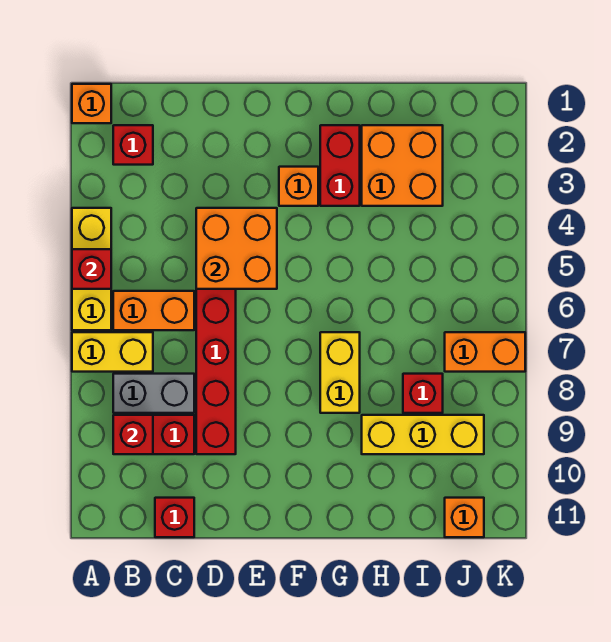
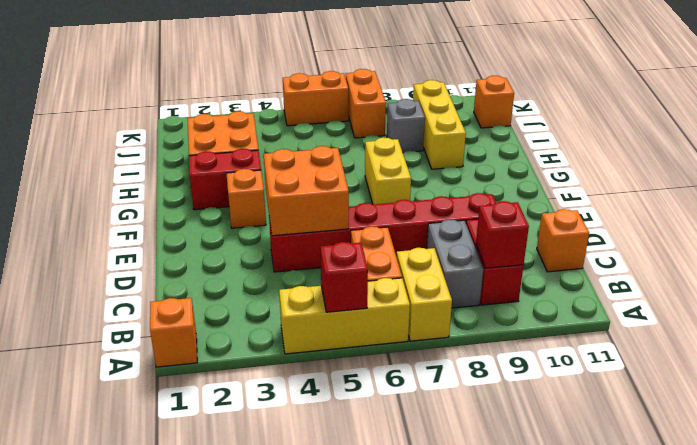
red 1x1 brick [113,125,153,165] -> none
red 1x1 brick [155,498,194,537] -> orange 1x1 brick [537,209,589,272]
yellow 1x2 brick [320,332,360,413] -> yellow 1x2 brick turned to [365,137,411,205]
red 1x1 brick [403,374,443,413] -> grey 1x1 brick [387,99,425,152]
none -> orange 1x2 brick [283,71,348,126]

